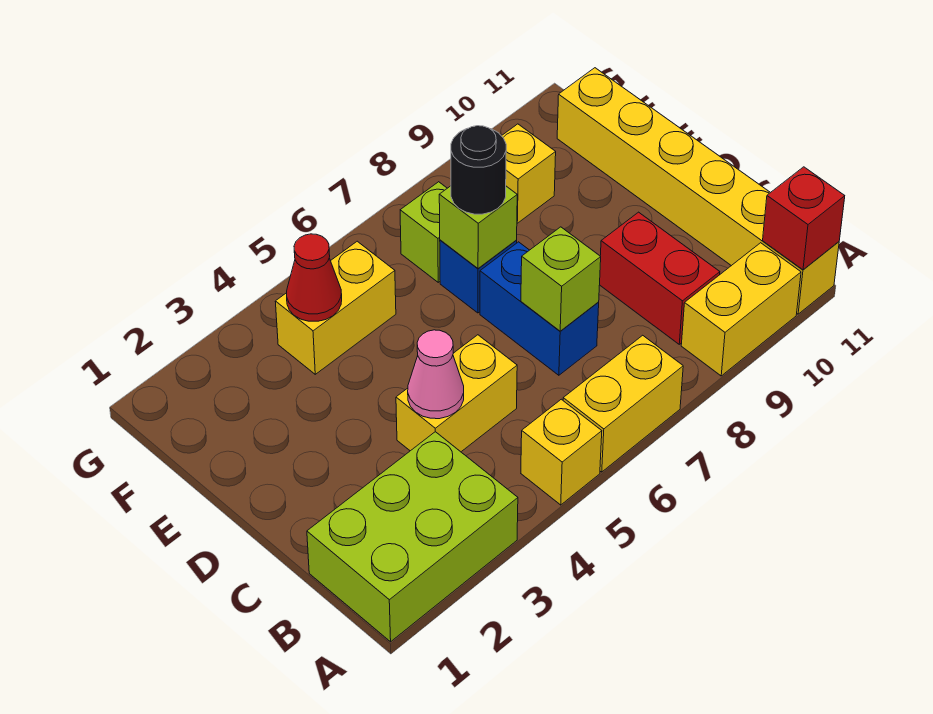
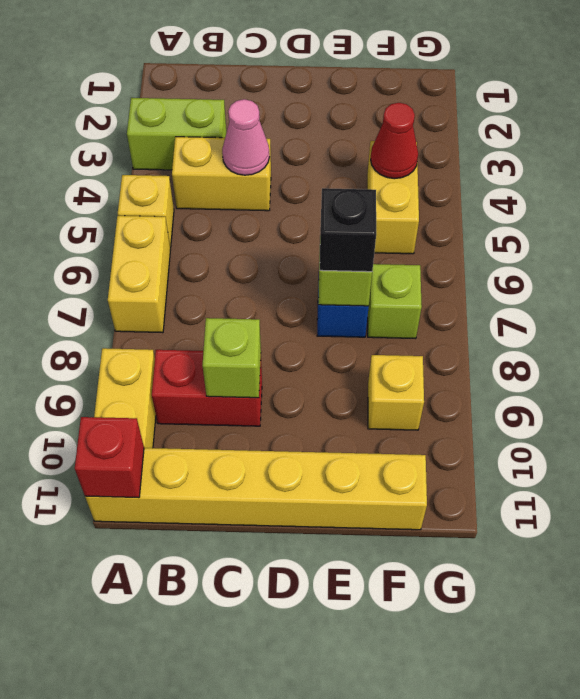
lime 2x3 brick [307,432,518,642] -> lime 1x2 brick [127,98,226,170]
yellow 1x2 brick [396,335,517,452] -> yellow 1x2 brick turned to [172,137,271,211]
blue 1x2 brick [480,242,599,375] -> none
lime 1x1 brick [521,227,601,331] -> lime 1x1 brick moved to [203,318,261,398]
black 1x1 round brick [451,126,506,214] -> black 1x1 brick [320,188,376,272]

